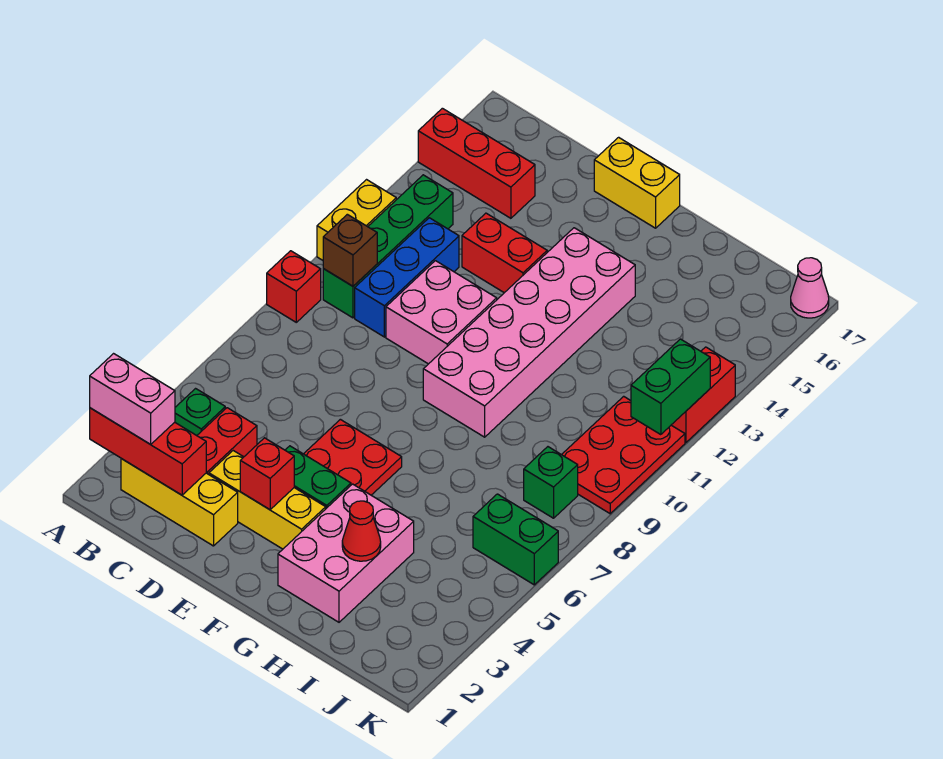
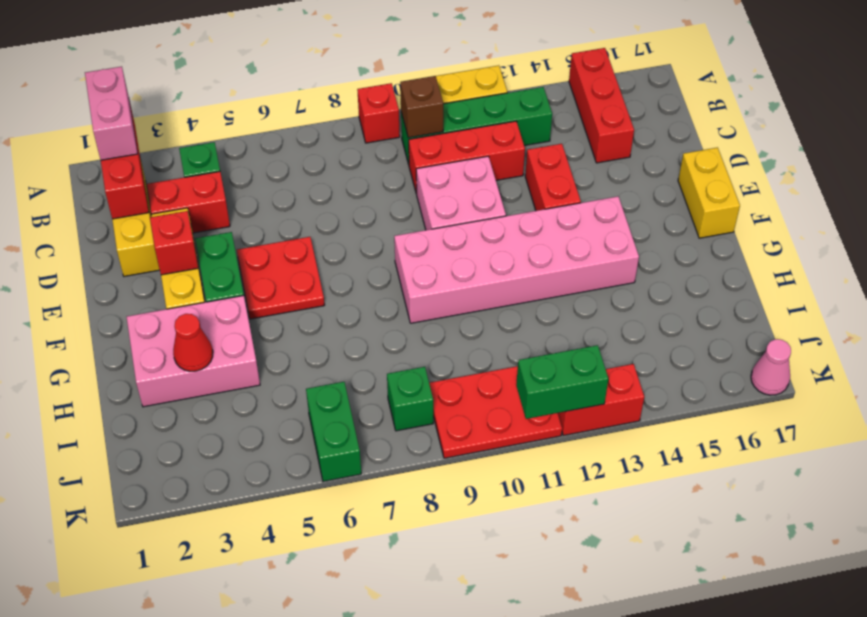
blue 1x3 brick [355,218,459,337] -> red 1x3 brick [409,121,525,194]

